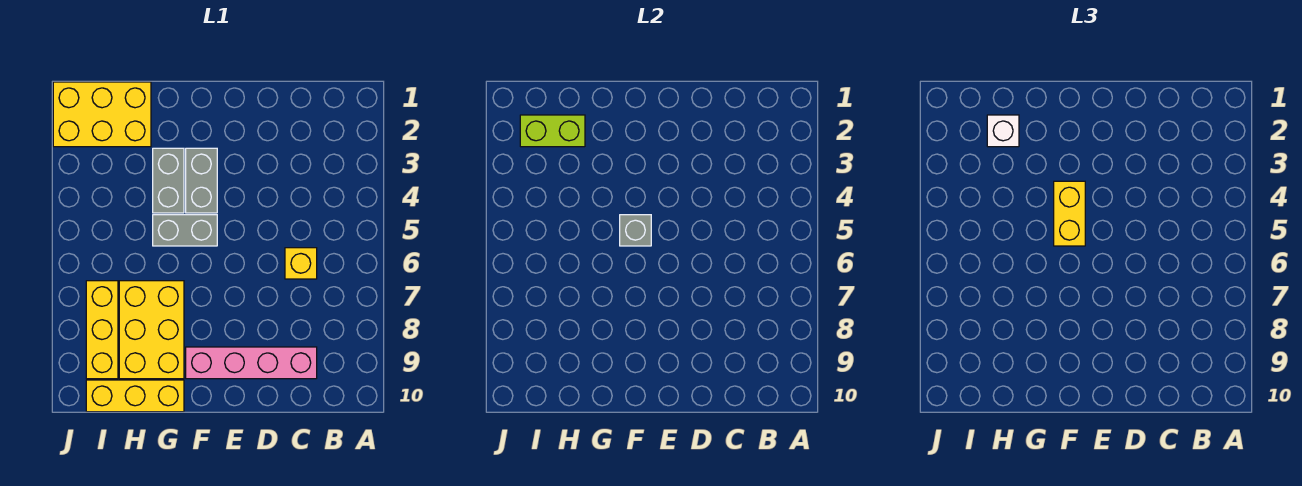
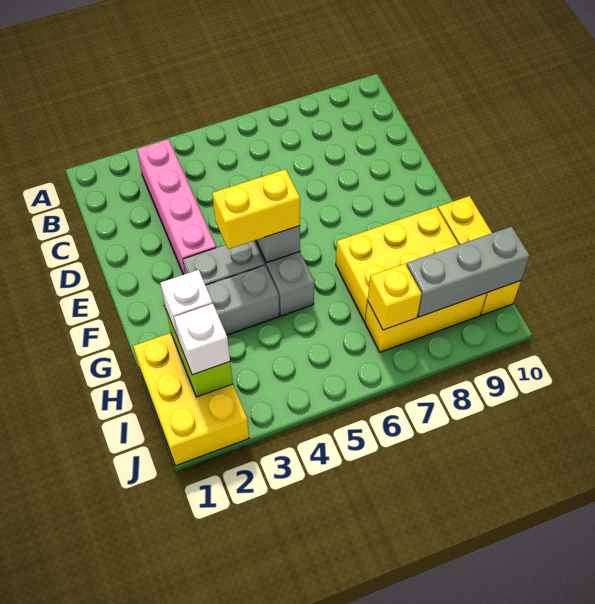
yellow 1x1 brick [285,248,317,279] -> yellow 1x1 brick moved to [368,264,422,330]
pink 1x4 brick [186,347,317,379] -> pink 1x4 brick moved to [137,139,216,275]
none -> white 1x1 brick [174,304,230,375]
none -> grey 1x3 brick [407,226,530,317]

